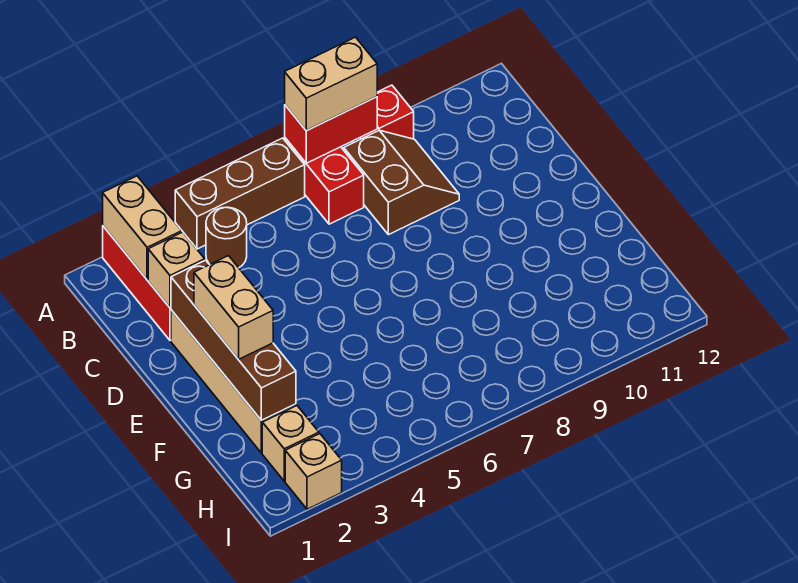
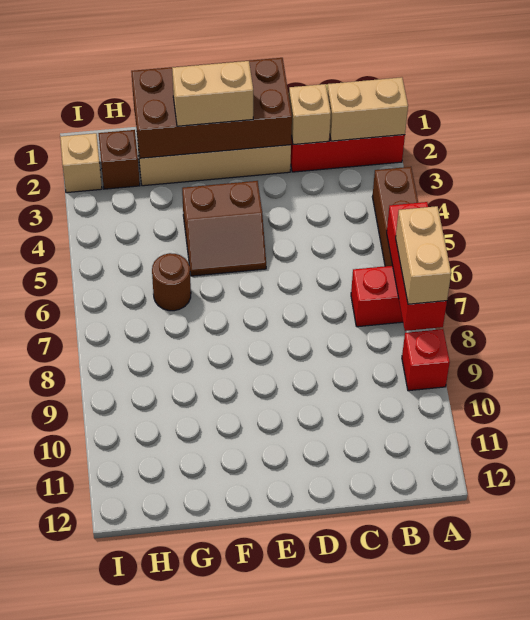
red 1x2 brick [285,97,377,163] -> red 1x3 brick [387,202,447,331]
brown 1x1 round brick [206,207,247,268] -> brown 1x1 round brick moved to [152,253,191,311]
brown 2x2 slope [344,130,459,235] -> brown 2x2 slope moved to [182,181,266,276]
brown 1x4 brick [171,260,296,420] -> brown 2x4 brick [131,58,292,158]
tan 1x1 brick [262,406,319,481] -> brown 1x1 brick [98,130,140,189]

